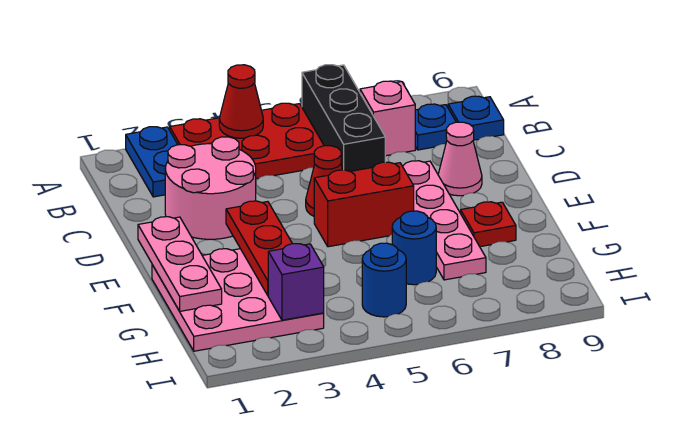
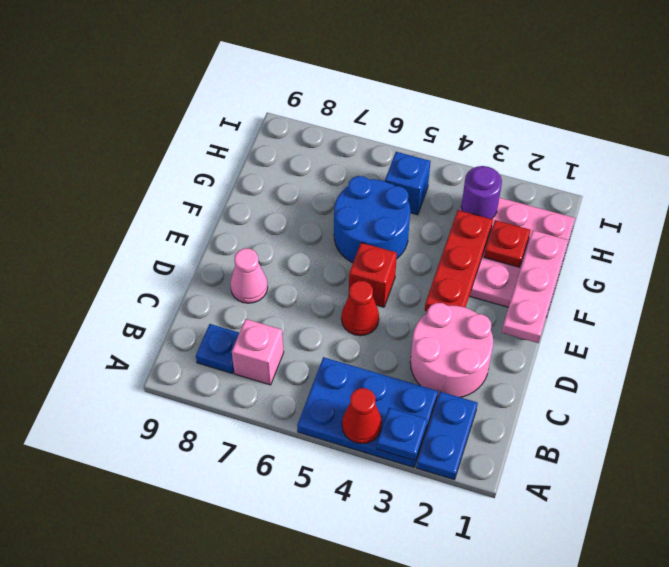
red 2x3 plate [170,103,324,179] -> blue 2x3 plate [297,357,438,467]
black 1x3 brick [302,65,385,171] -> none
blue 1x1 plate [448,96,504,140] -> blue 1x1 plate moved to [377,408,427,461]
pink 1x4 plate [403,161,486,280] -> none
red 1x2 brick [314,162,414,247] -> red 1x1 brick [349,243,397,307]
red 1x1 plate [461,202,516,247] -> red 1x1 plate moved to [484,220,530,267]
blue 1x1 round brick [392,211,436,285] -> blue 2x2 round brick [334,176,410,263]
purple 1x1 brick [268,244,324,320] -> purple 1x1 round brick [461,166,502,219]
blue 1x1 round brick [362,243,406,317] -> blue 1x1 brick [385,152,430,215]

